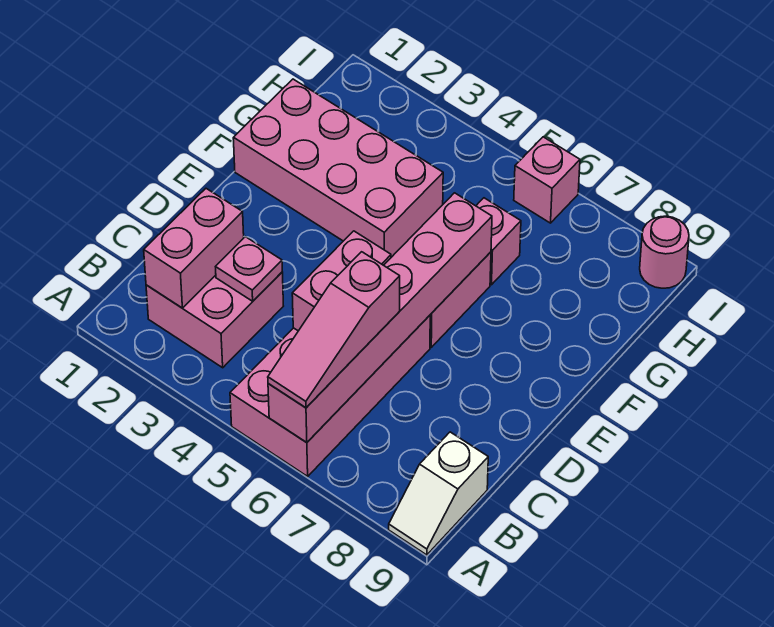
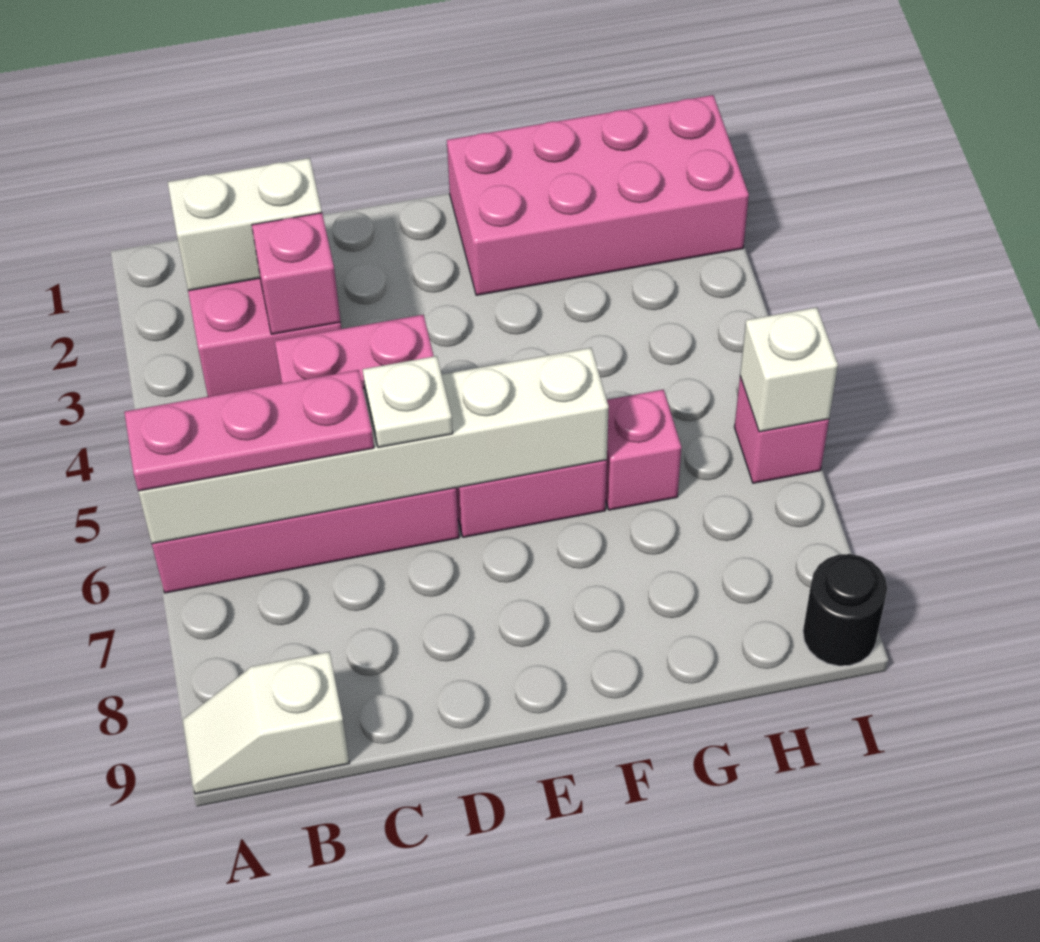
pink 1x6 brick [268,193,492,443] -> white 1x6 brick [138,348,609,544]
pink 1x3 slope [268,252,400,408] -> pink 1x3 plate [124,370,374,491]
pink 1x2 brick [144,189,244,308] -> white 1x2 brick [168,158,322,291]
pink 1x1 plate [216,237,282,301] -> pink 1x1 brick [252,213,341,334]
none -> white 1x1 plate [363,356,453,447]
pink 2x4 brick [233,79,443,257] -> pink 2x4 brick turned to [447,95,749,295]
none -> white 1x1 brick [740,307,838,432]
pink 1x1 round brick [640,216,689,288] -> black 1x1 round brick [803,554,887,666]

